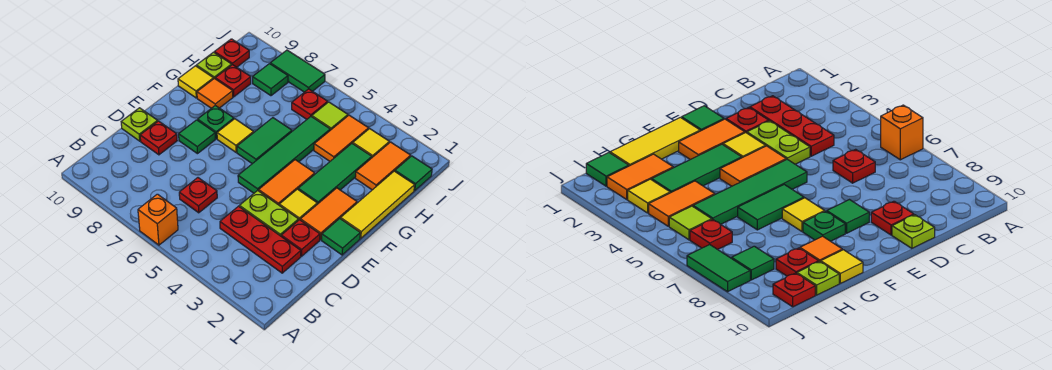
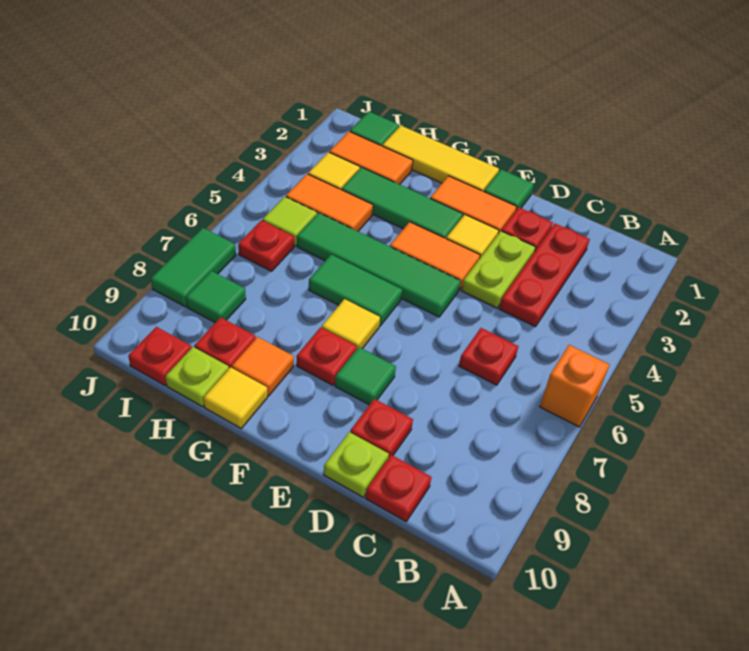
none -> red 1x1 plate [366,455,431,521]
green 1x1 plate [198,106,234,139] -> red 1x1 plate [297,327,357,385]

